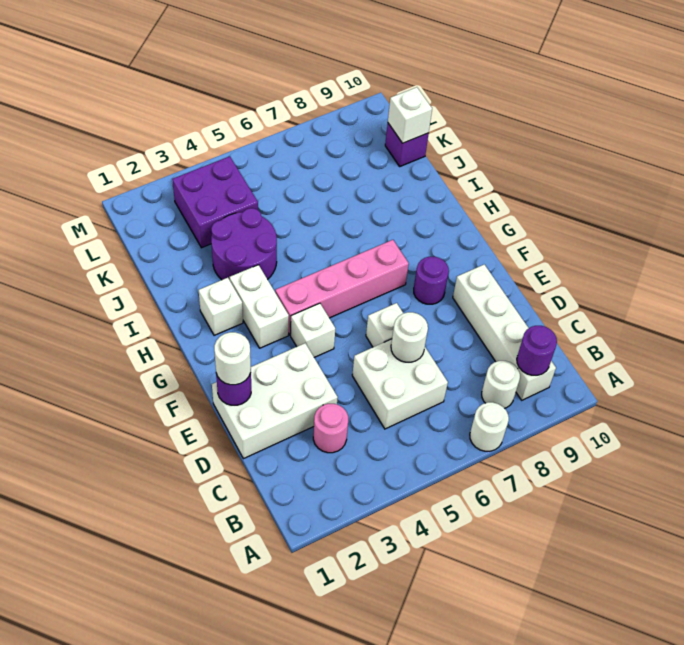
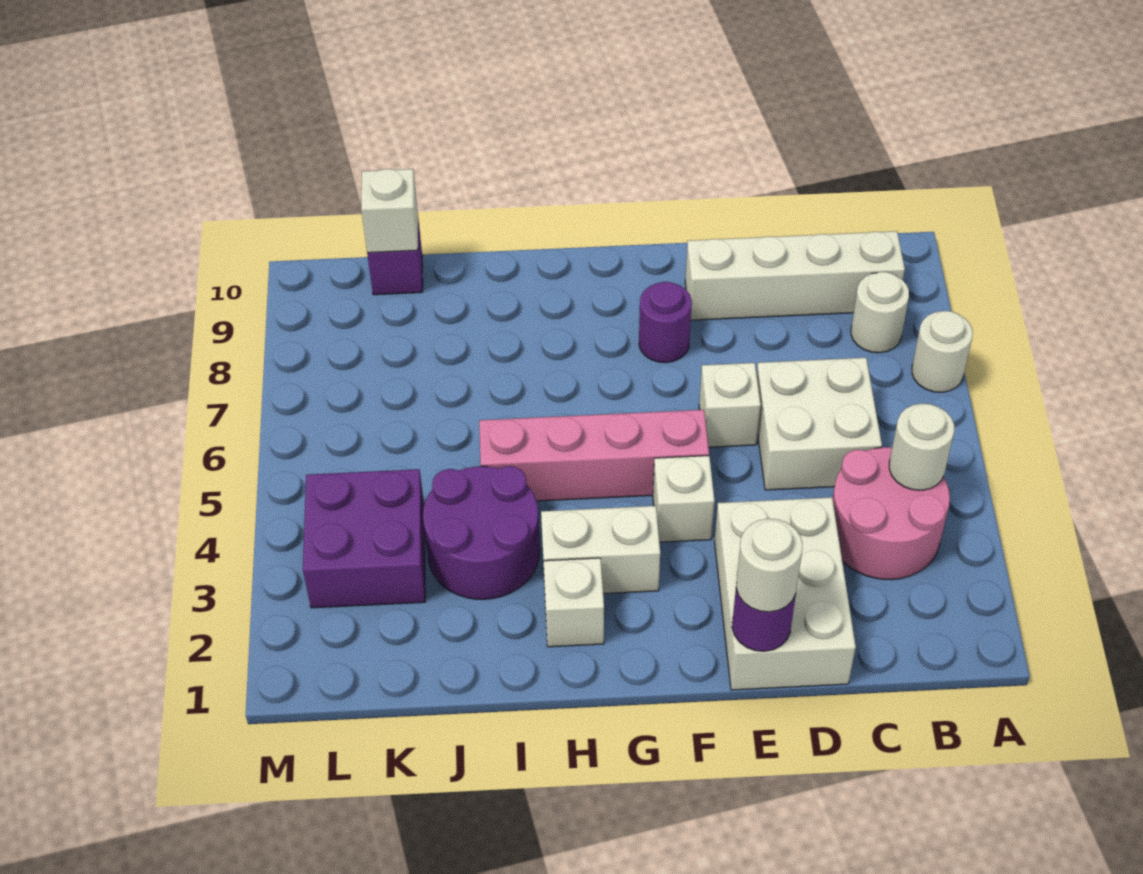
purple 1x1 round brick [517,326,557,375] -> none
pink 1x1 round brick [313,404,348,453] -> pink 2x2 round brick [833,447,950,580]
white 1x1 round brick [391,312,428,362] -> white 1x1 round brick moved to [889,403,954,490]
pink 1x4 brick [275,240,409,335] -> pink 1x4 brick turned to [479,410,709,501]

